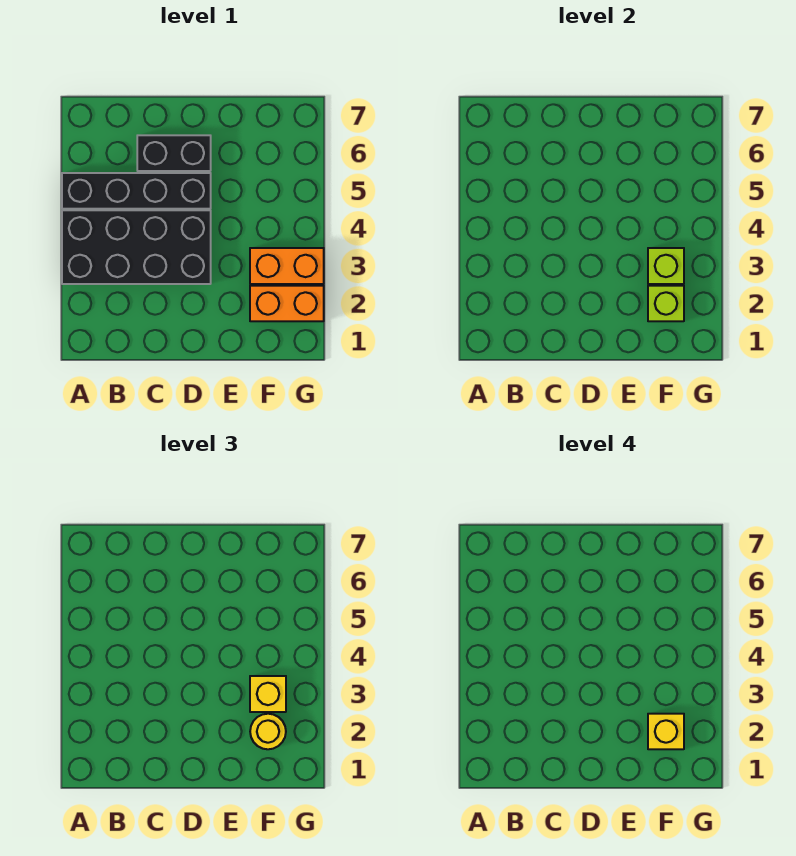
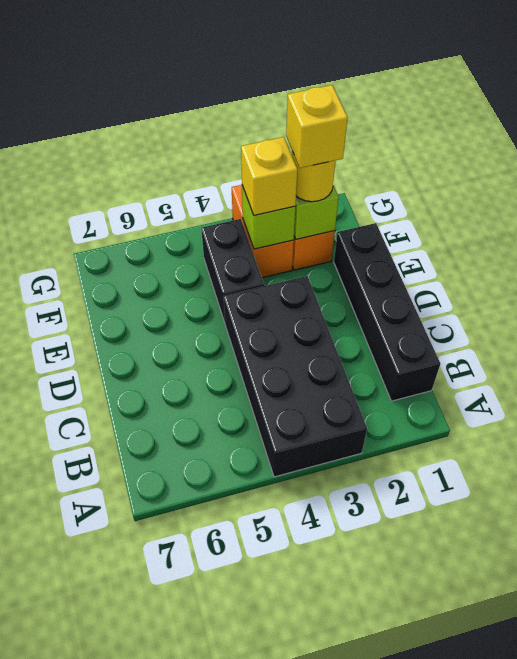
black 1x4 brick [62,173,211,209] -> black 1x4 brick moved to [334,223,440,401]
black 1x2 brick [137,135,211,171] -> black 1x2 brick moved to [201,219,264,322]

